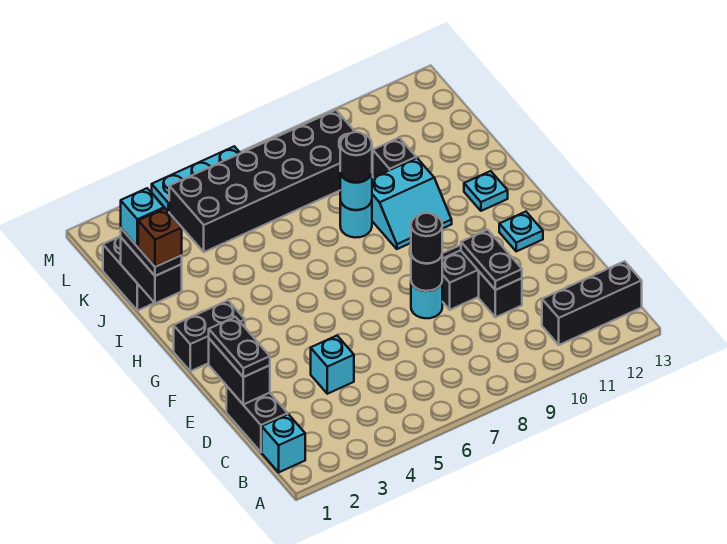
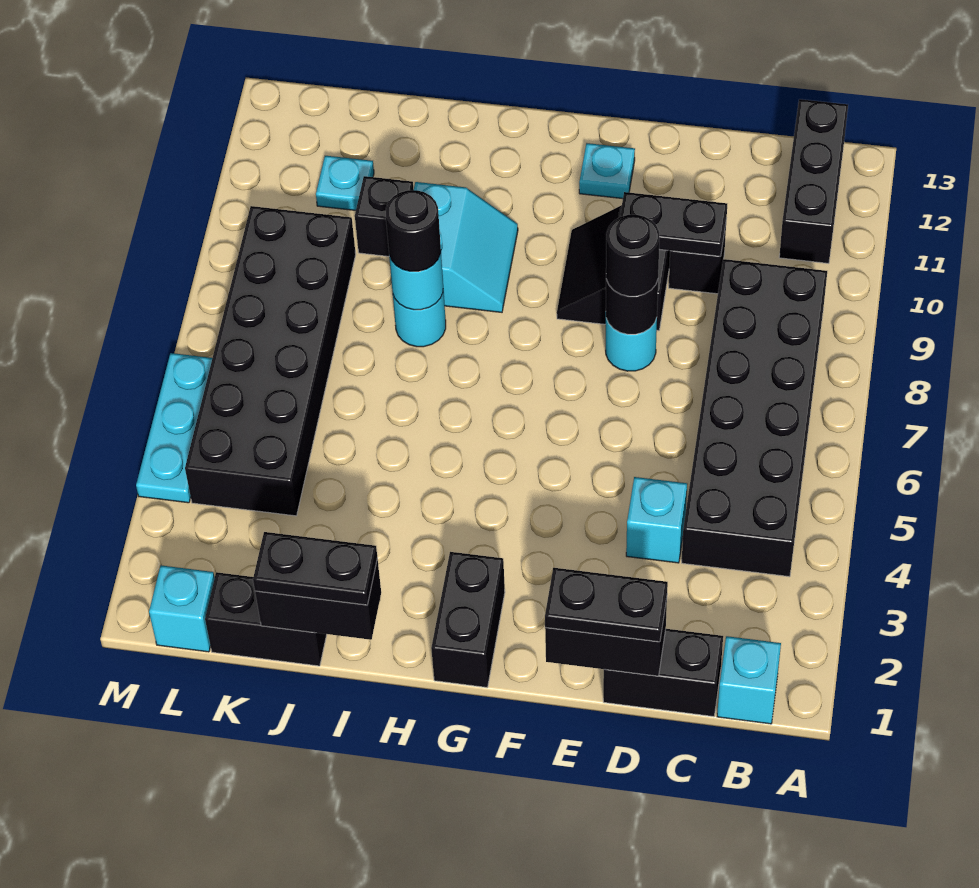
none -> black 2x6 brick [682,259,827,577]
cyan 1x1 plate [464,171,508,211] -> cyan 1x1 plate moved to [316,156,374,210]
brown 1x1 brick [138,208,182,267] -> none
cyan 1x1 brick [121,188,164,246] -> cyan 1x1 brick moved to [149,565,215,652]

